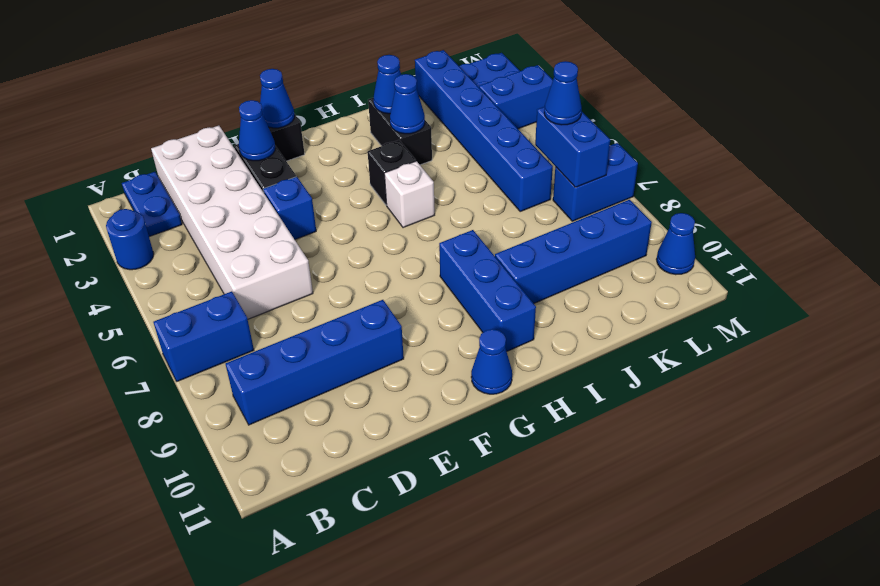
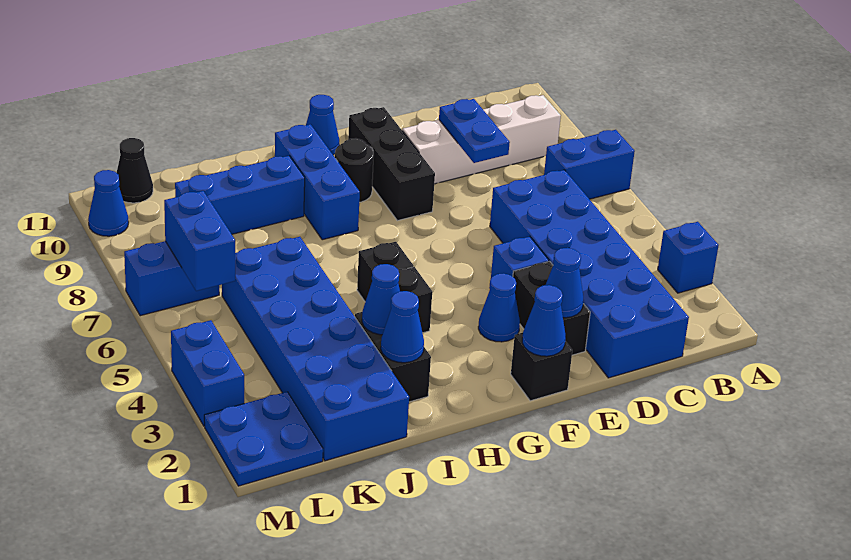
blue 1x1 round brick [106,209,154,270] -> blue 1x1 brick [658,222,719,293]
blue 1x2 plate [122,172,182,237] -> blue 1x2 plate moved to [439,99,510,163]
blue 1x4 brick [226,300,404,425] -> white 1x4 brick [402,95,561,184]
white 2x6 brick [151,126,313,319] -> blue 2x6 brick [490,170,689,378]
none -> black 1x3 brick [348,107,435,221]
none -> black 1x1 round brick [335,138,374,202]
white 1x1 brick [384,161,435,228] -> black 1x1 brick [357,242,413,302]
blue 1x4 brick [495,200,652,304] -> blue 1x3 brick [175,156,305,234]
blue 1x6 brick [415,50,553,211] -> blue 2x6 brick [222,237,409,461]
blue 1x2 brick [479,65,553,129] -> blue 1x2 brick turned to [171,320,244,426]
blue 1x1 cone [544,61,582,125] -> blue 1x1 cone moved to [478,273,520,342]
none -> black 1x1 cone [117,138,153,203]

